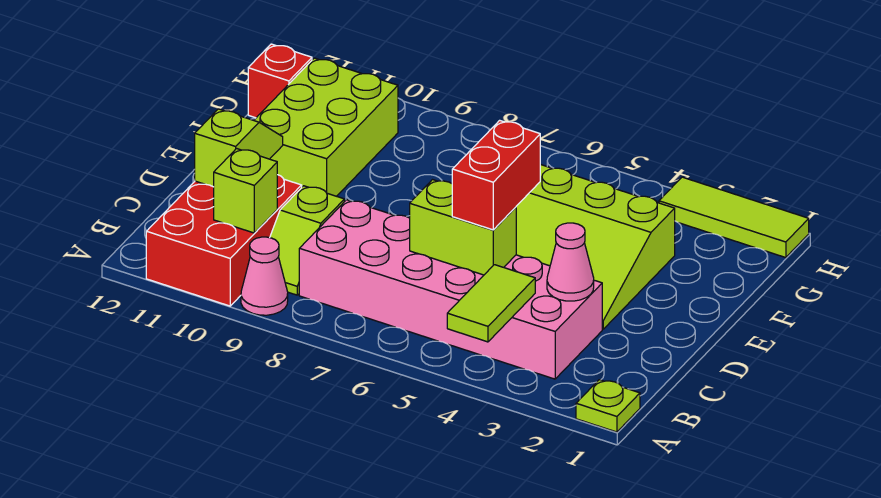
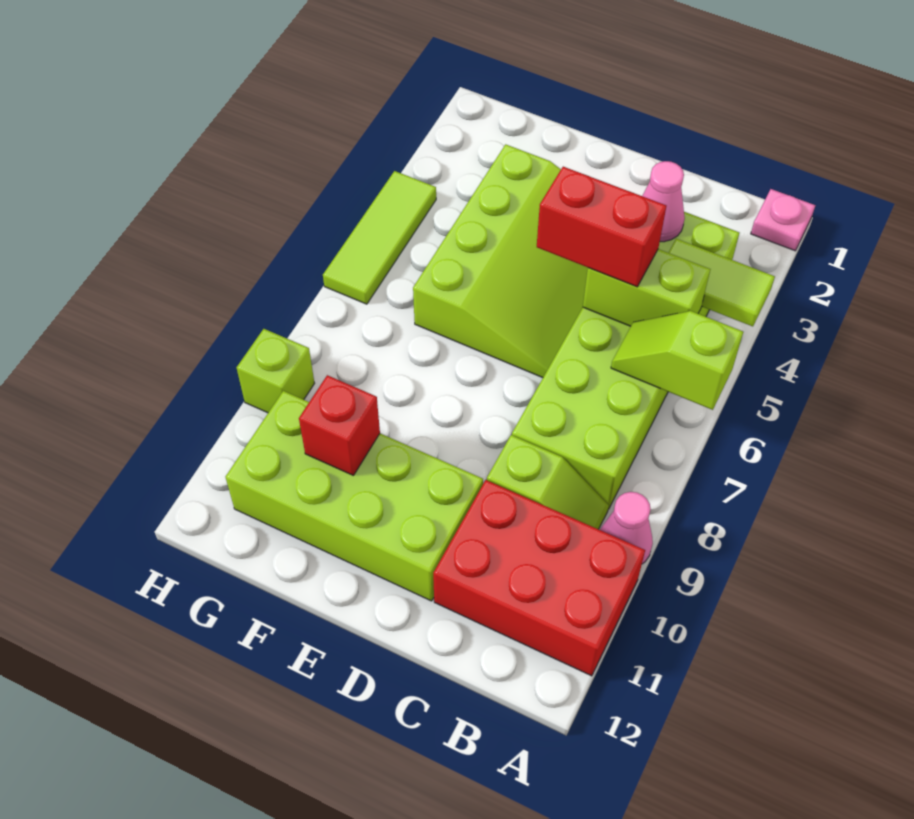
lime 1x1 plate [576,380,640,432] -> pink 1x1 plate [751,189,815,251]
pink 2x6 brick [299,200,602,379] -> lime 2x6 brick [512,212,739,509]
lime 1x1 brick [214,149,277,233] -> lime 1x1 brick moved to [237,329,315,413]
lime 1x2 brick [410,180,516,275] -> lime 1x2 brick turned to [583,249,710,326]
lime 1x2 slope [195,109,283,187] -> lime 1x2 slope moved to [611,311,743,410]
lime 2x3 brick [254,58,398,196] -> lime 2x4 brick [225,391,483,601]
red 1x1 brick [248,44,312,118] -> red 1x1 brick moved to [299,375,380,475]
lime 1x3 tile [659,177,809,258] -> lime 1x3 tile moved to [323,171,436,304]

